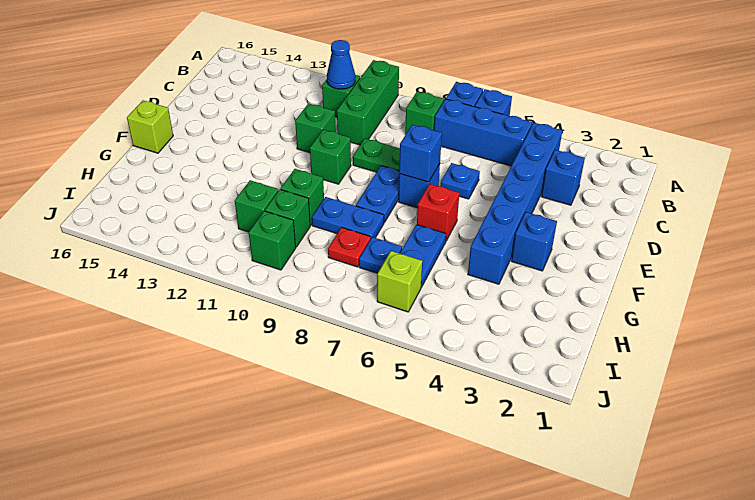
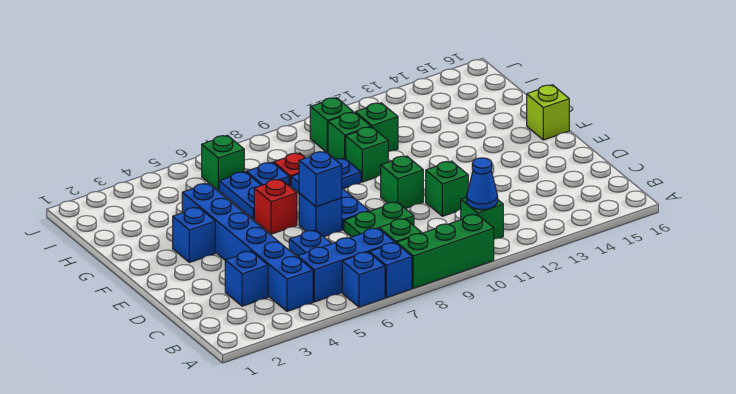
green 1x3 brick [337,60,399,145] -> green 1x3 brick turned to [397,214,494,288]
lime 1x1 brick [377,251,422,312] -> green 1x1 brick [202,135,244,190]

